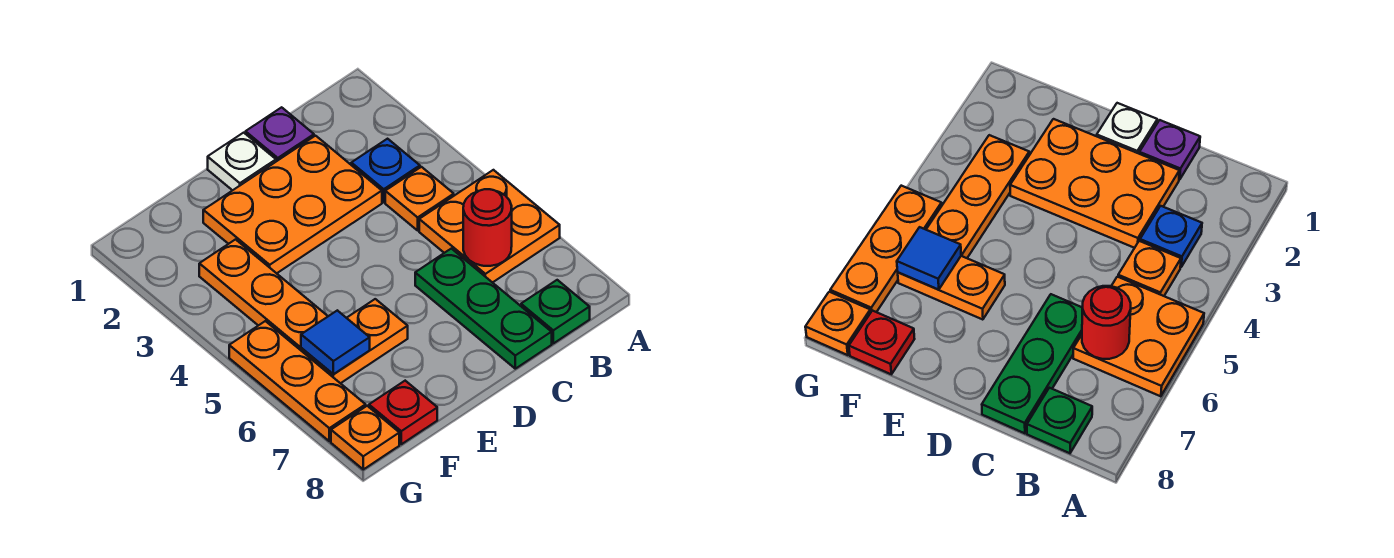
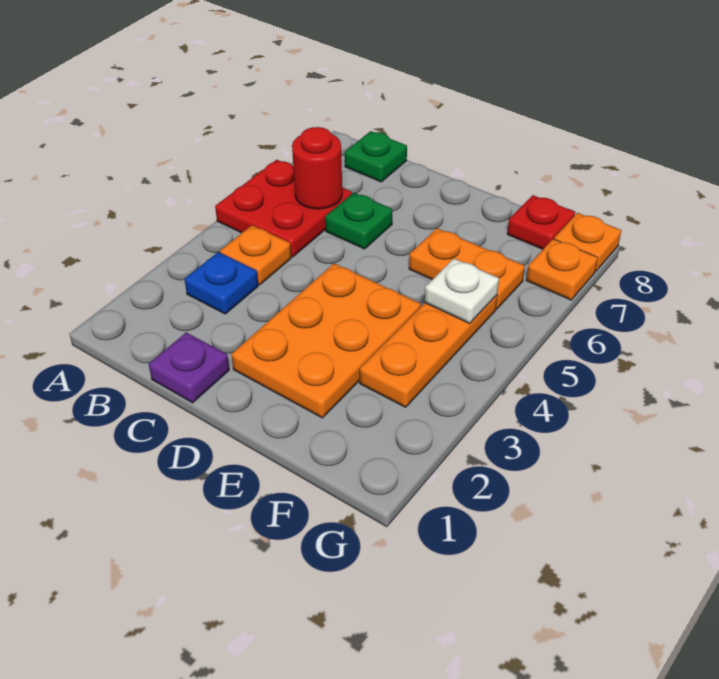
orange 2x2 plate [419,170,560,283] -> red 2x2 plate [215,160,352,257]
orange 2x3 plate [203,136,382,273] -> orange 2x3 plate turned to [231,263,421,418]
green 1x3 plate [415,249,552,369] -> green 1x1 plate [325,193,392,249]
white 1x1 plate [208,133,276,190] -> white 1x1 plate moved to [425,259,499,323]
blue 1x1 tile [301,310,370,374] -> none
orange 1x3 plate [229,321,366,441] -> orange 1x1 plate [526,239,598,300]

